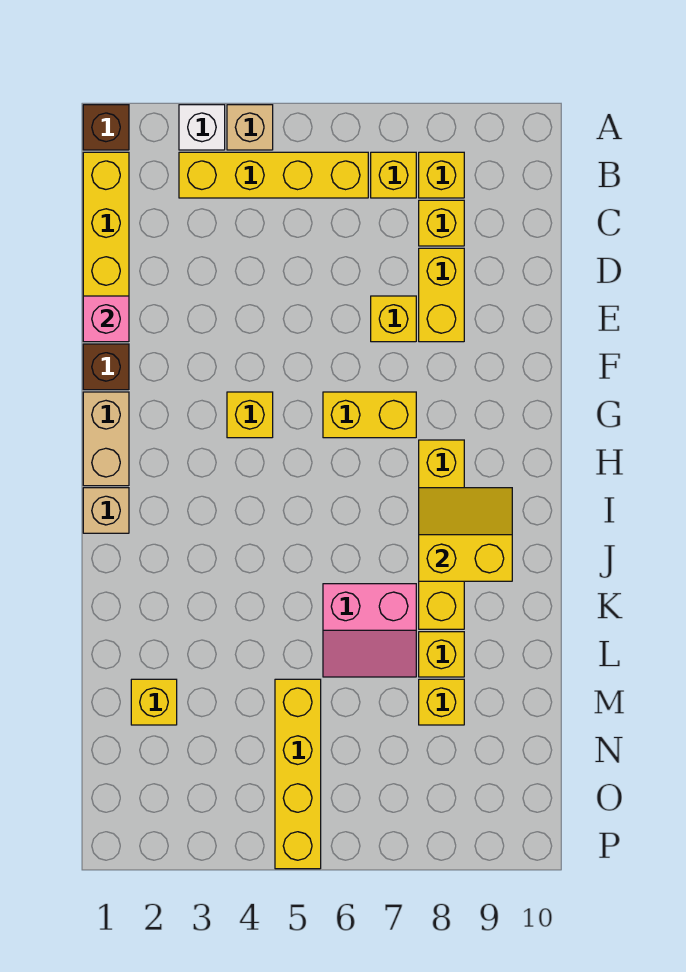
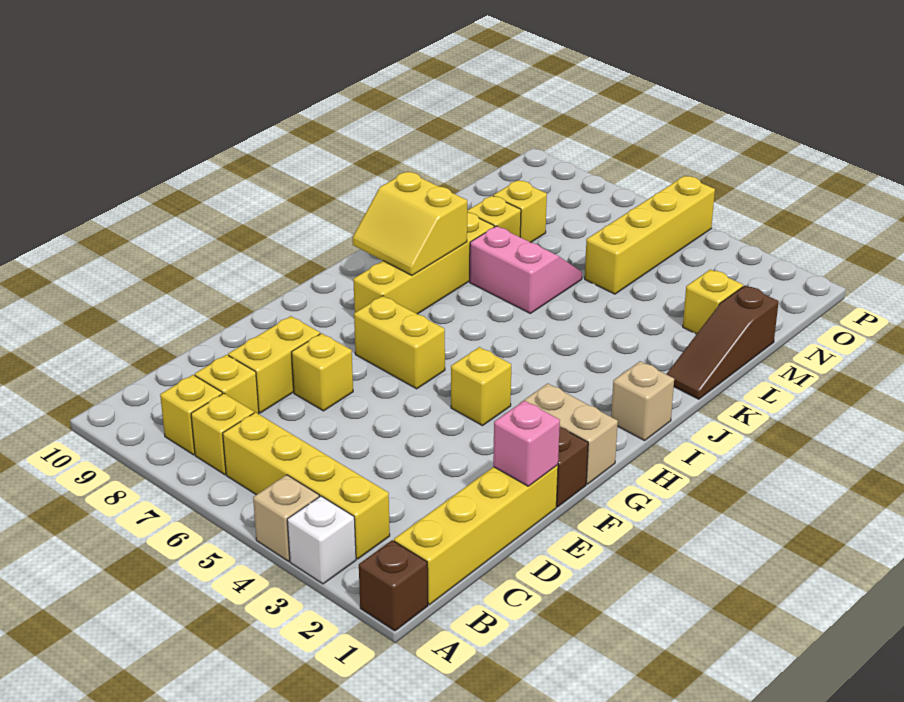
tan 1x2 brick [83,392,129,486] -> tan 1x2 brick turned to [519,383,618,484]
none -> brown 1x3 slope [666,286,779,399]

